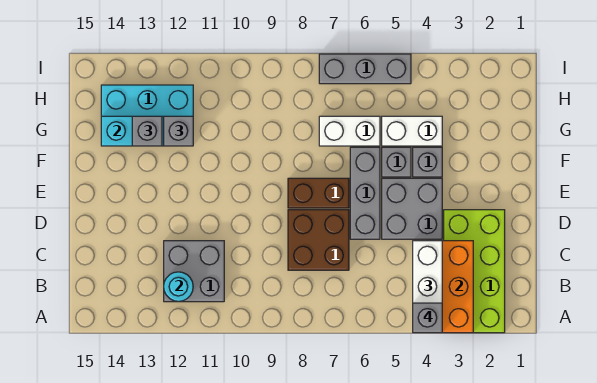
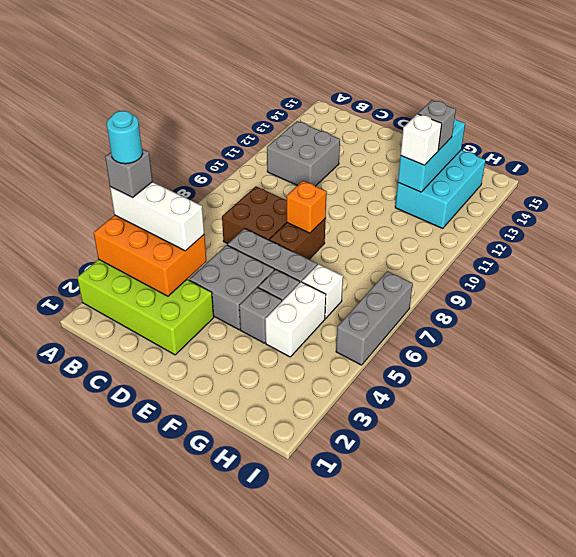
cyan 1x1 round brick [164,272,193,302] -> cyan 1x1 round brick moved to [107,111,143,164]
none -> orange 1x1 brick [287,181,326,233]
white 1x2 brick [319,116,380,146] -> white 1x1 brick [302,264,343,318]
grey 1x1 brick [164,116,193,146] -> white 1x1 brick [401,114,442,165]

